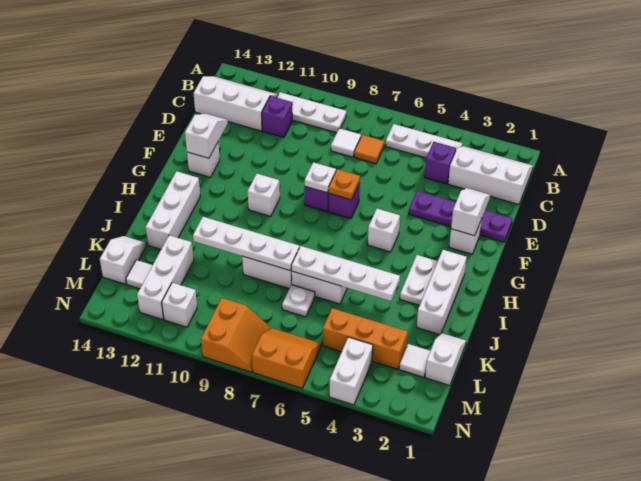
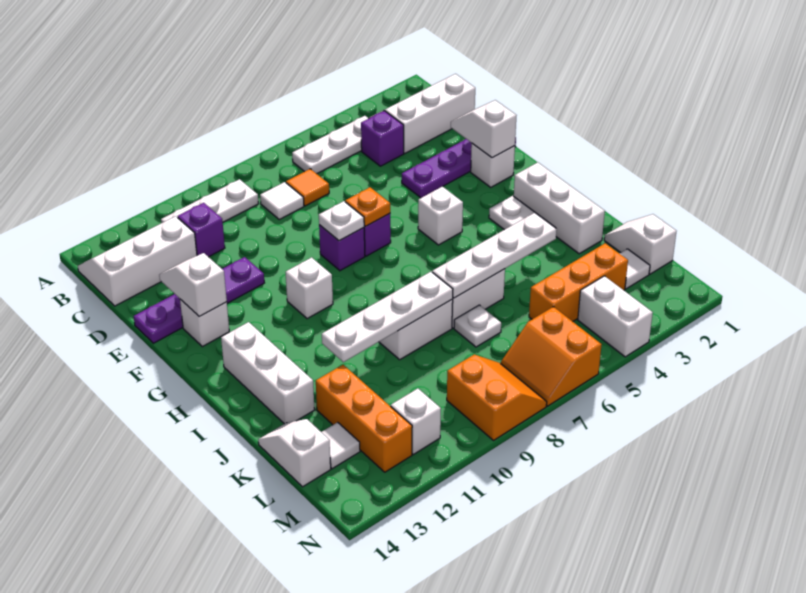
none -> purple 1x4 plate [134,257,264,343]
white 1x3 brick [137,235,194,320] -> orange 1x3 brick [316,365,412,472]
orange 2x2 slope [252,328,321,388] -> orange 2x2 slope turned to [501,307,602,406]

